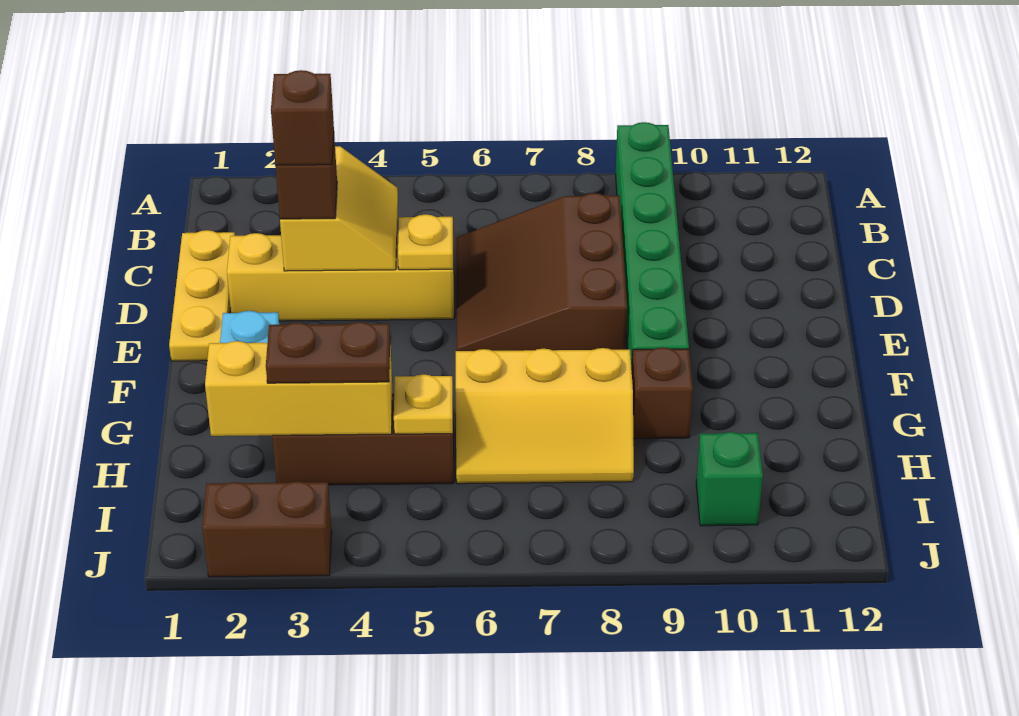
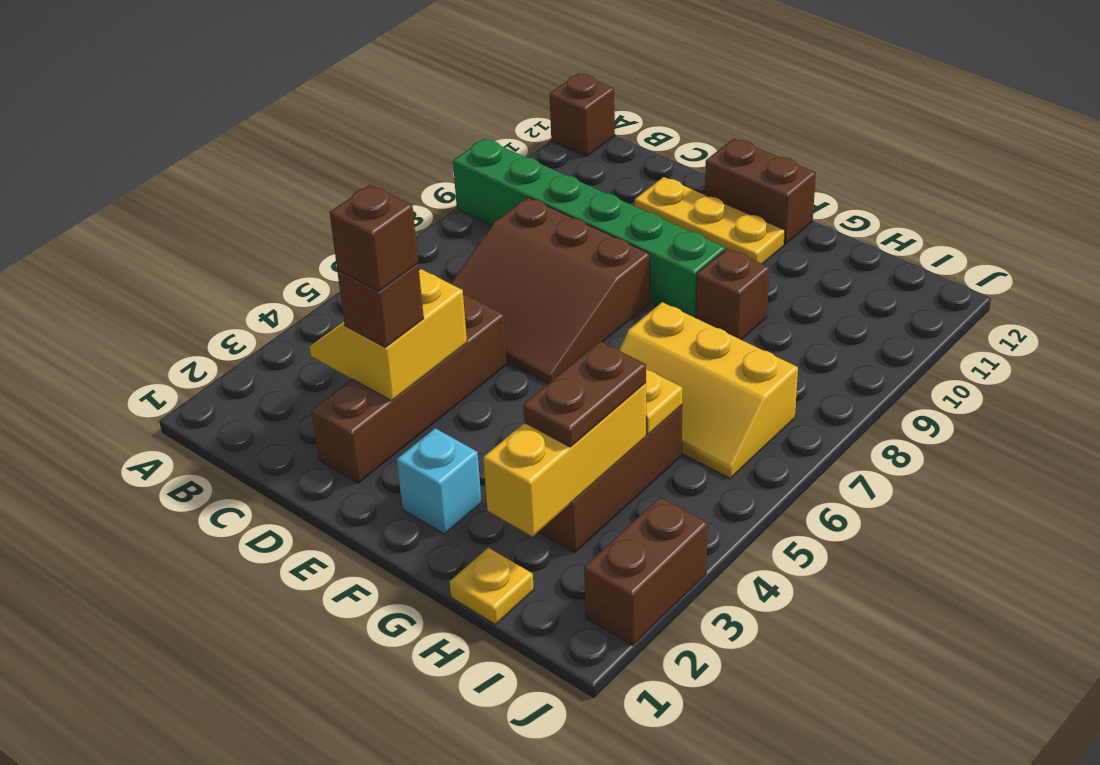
none -> brown 1x1 brick [549,73,615,156]
yellow 1x3 plate [169,230,235,361] -> yellow 1x3 plate moved to [635,177,785,264]
yellow 2x2 slope [280,146,398,271] -> yellow 2x2 slope turned to [310,269,467,401]
yellow 1x4 brick [227,233,454,321] -> brown 1x4 brick [311,295,507,483]
yellow 1x1 plate [398,214,453,270] -> yellow 1x1 plate moved to [450,548,534,624]
none -> brown 1x2 brick [705,138,816,244]
yellow 2x3 slope [456,348,634,484] -> yellow 2x3 slope turned to [619,302,798,478]
green 1x1 brick [696,432,763,526] -> none

